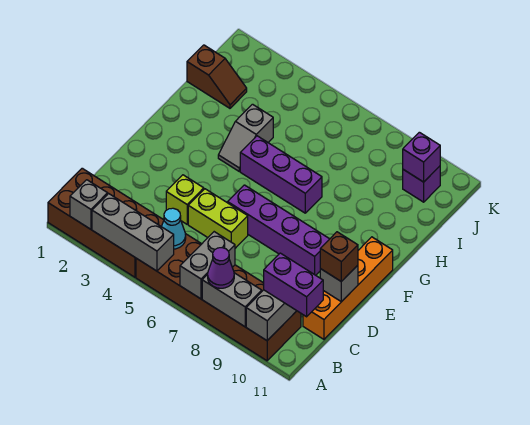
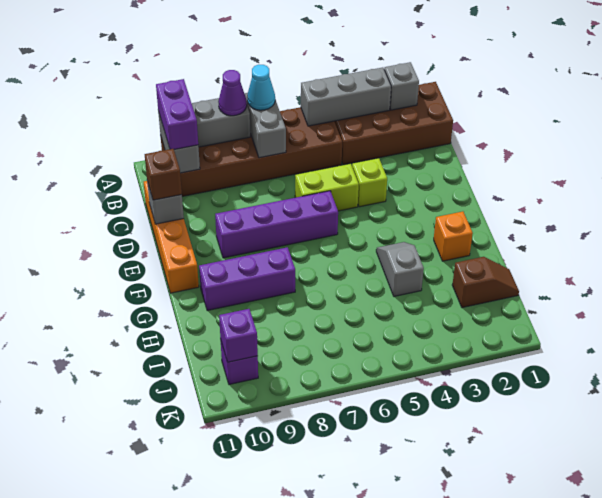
cyan 1x1 cone [162,208,186,249] -> cyan 1x1 cone moved to [247,65,275,110]
purple 1x2 brick [264,253,323,317] -> purple 1x2 brick turned to [156,79,198,150]
none -> orange 1x1 brick [434,212,473,261]
purple 1x3 brick [240,136,322,213] -> purple 1x3 brick moved to [199,247,295,311]
brown 1x2 slope [187,45,247,108] -> brown 1x2 slope turned to [452,257,519,308]

